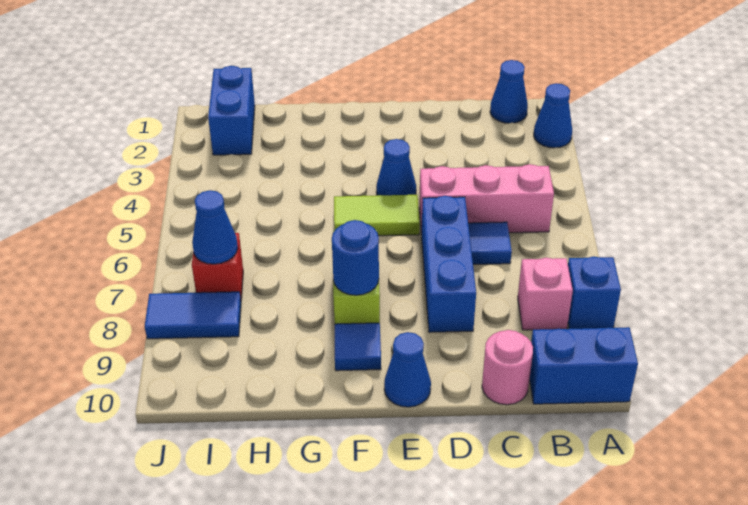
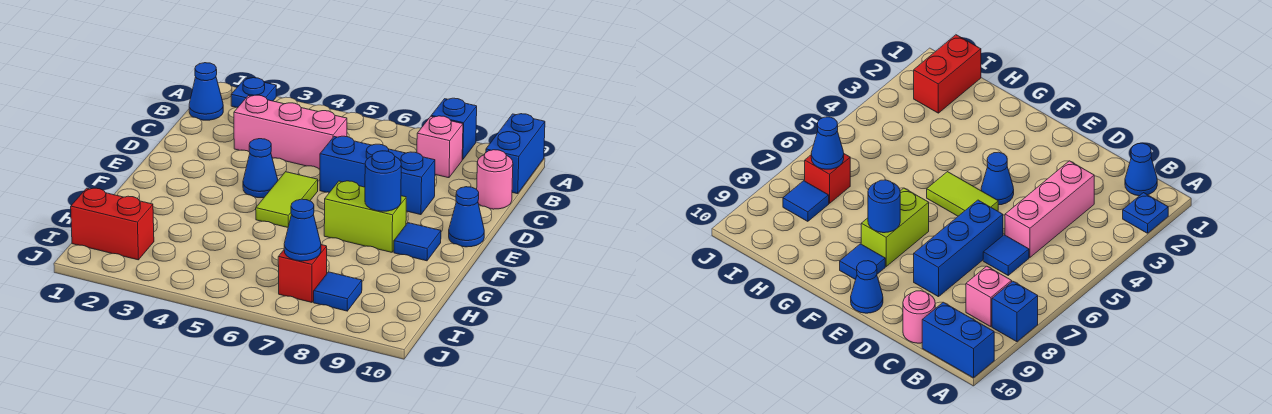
blue 1x1 cone [534,83,572,148] -> blue 1x1 plate [231,78,276,107]
pink 1x3 brick [419,164,554,234] -> pink 1x3 brick turned to [234,95,347,169]
blue 1x2 brick [208,66,255,155] -> red 1x2 brick [71,188,154,260]
blue 1x2 tile [145,292,241,339] -> blue 1x1 tile [314,272,362,311]

